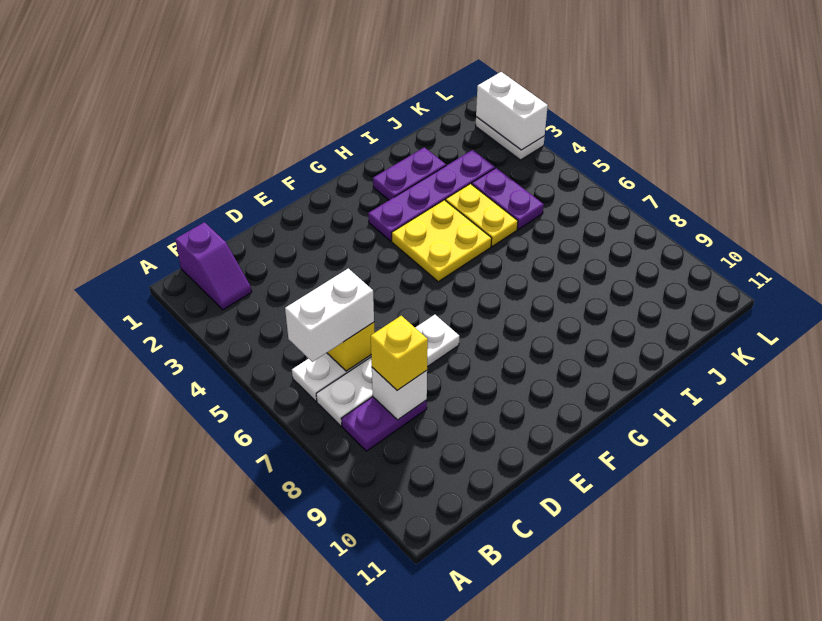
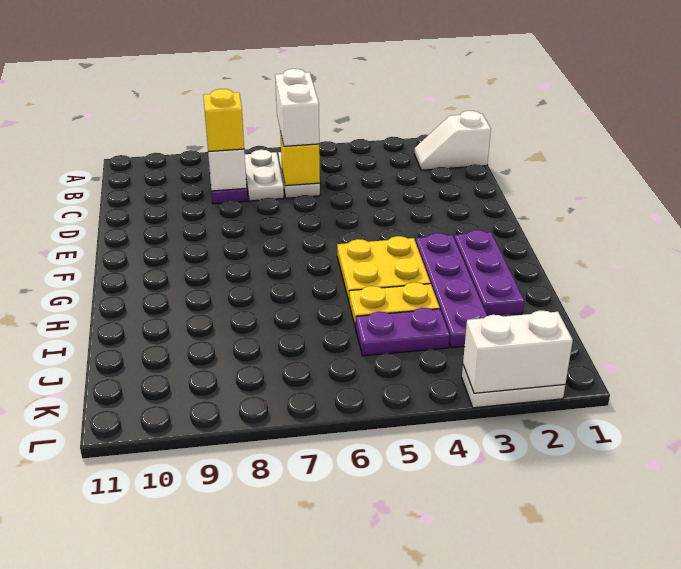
purple 1x2 slope [175,222,252,310] -> white 1x2 slope [414,111,491,170]
white 1x4 plate [316,315,459,426] -> white 1x2 plate [245,150,284,201]
purple 1x2 plate [373,147,446,200] -> purple 1x3 plate [454,230,524,316]

